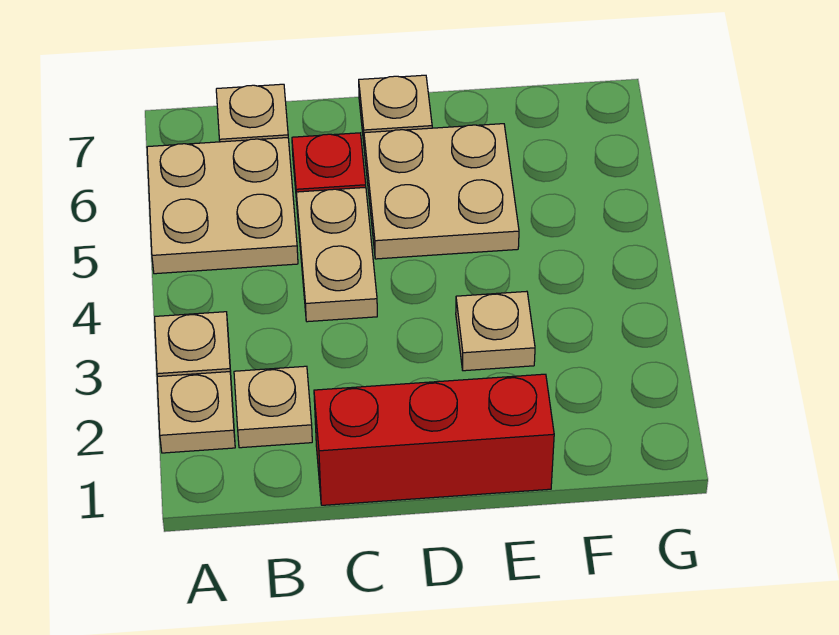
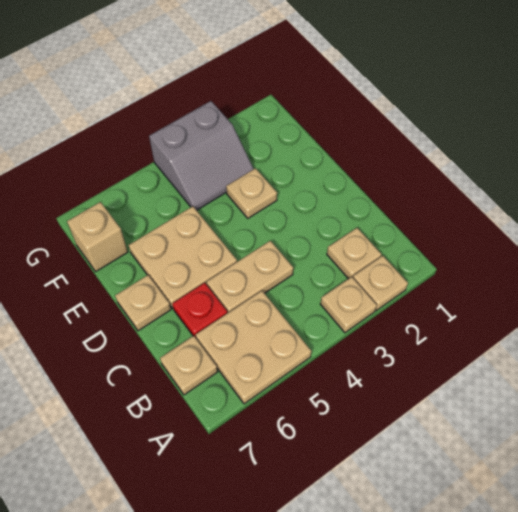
red 1x3 brick [314,374,554,505] -> none
none -> grey 2x2 slope [149,101,254,210]
none -> tan 1x1 brick [67,202,128,271]

